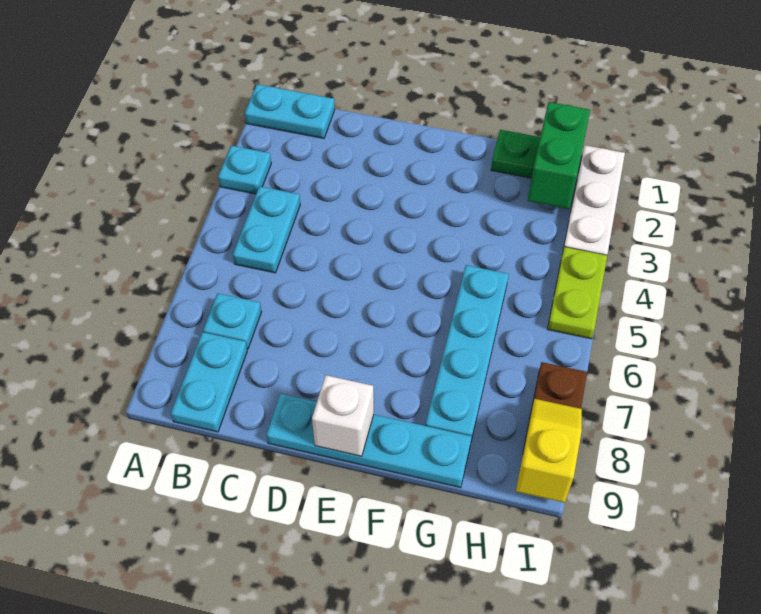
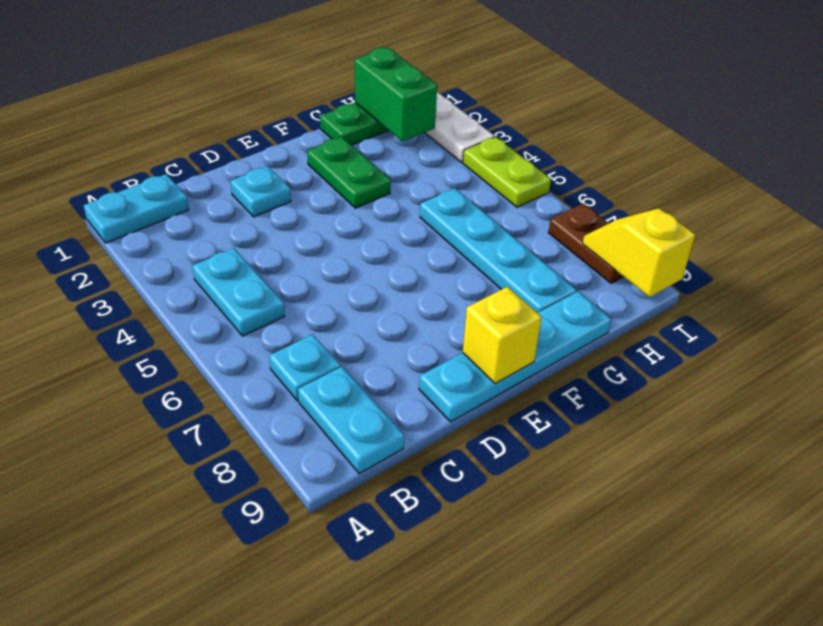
cyan 1x1 plate [218,146,271,194] -> cyan 1x1 plate moved to [230,166,291,217]
white 1x1 brick [312,375,374,456] -> yellow 1x1 brick [463,287,542,383]
none -> green 1x2 plate [307,137,391,208]

